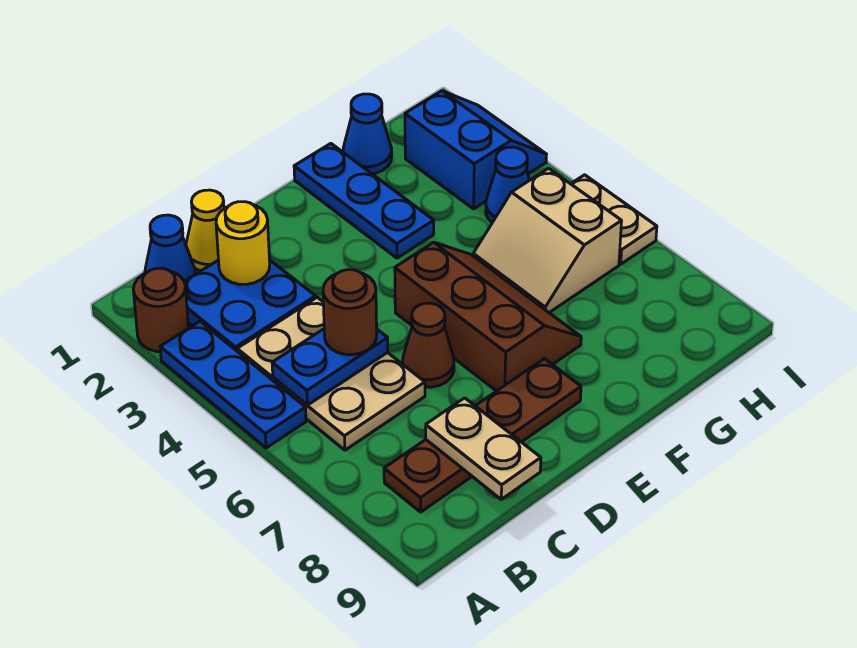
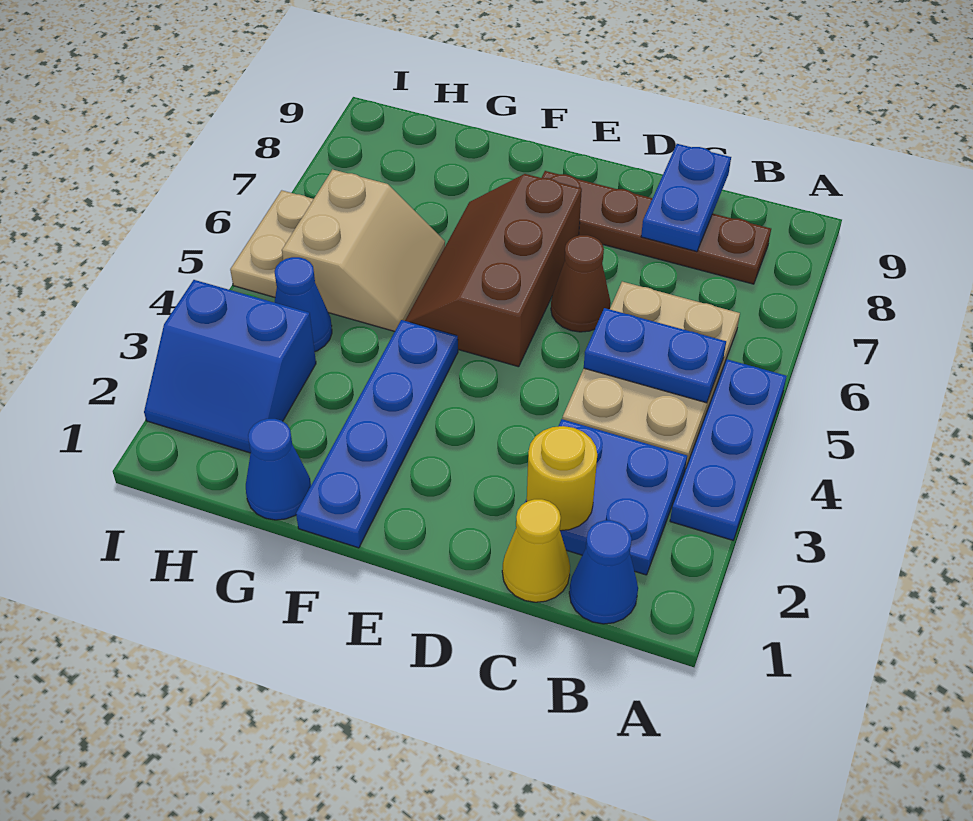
brown 1x1 round brick [133,268,189,352] -> none
brown 1x1 round brick [323,270,377,355] -> none
tan 1x2 plate [426,398,541,499] -> blue 1x2 plate [641,144,731,252]
blue 1x3 plate [294,144,434,258] -> blue 1x4 plate [296,320,458,548]
blue 2x2 slope [405,91,547,209] -> blue 2x2 slope turned to [144,280,316,453]

